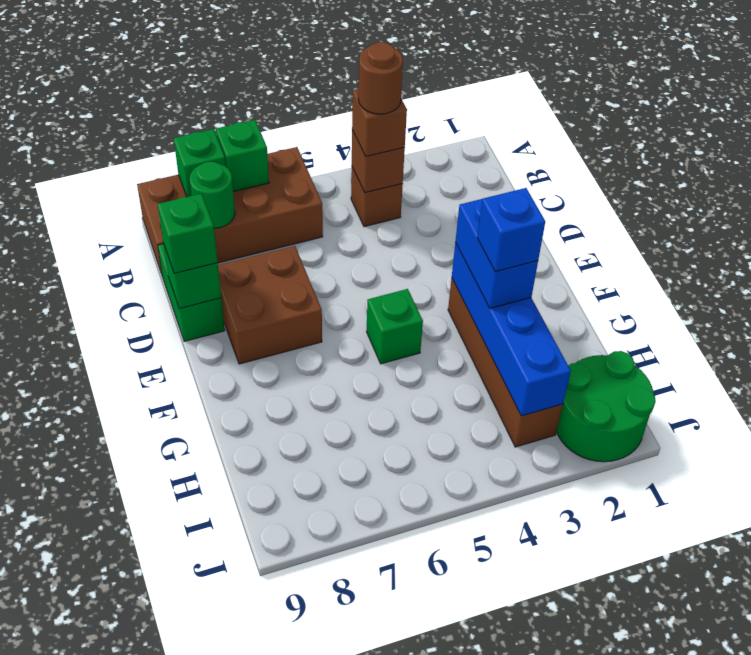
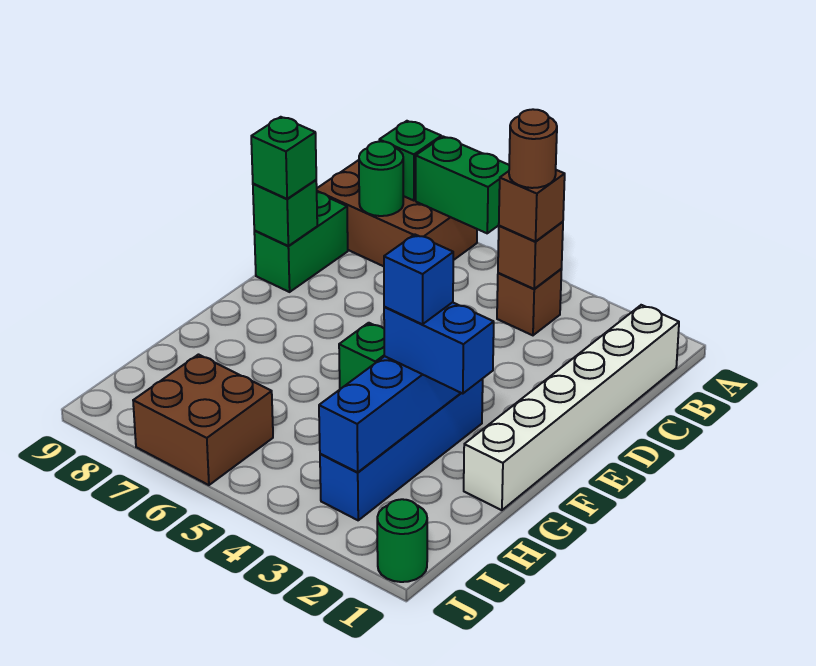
brown 2x4 brick [137,147,323,277] -> brown 2x3 brick [317,160,477,266]
green 1x1 brick [216,120,269,192] -> green 1x2 brick [416,137,509,233]
none -> white 1x6 brick [464,305,679,510]
brown 2x2 brick [218,246,322,364] -> brown 2x2 brick moved to [133,355,273,485]
brown 1x4 brick [448,278,563,447] -> blue 1x4 brick [320,379,483,520]
blue 1x2 brick [455,199,538,308] -> blue 1x2 brick turned to [384,302,494,394]
green 2x2 round brick [556,351,656,462] -> green 1x1 round brick [377,499,427,582]

